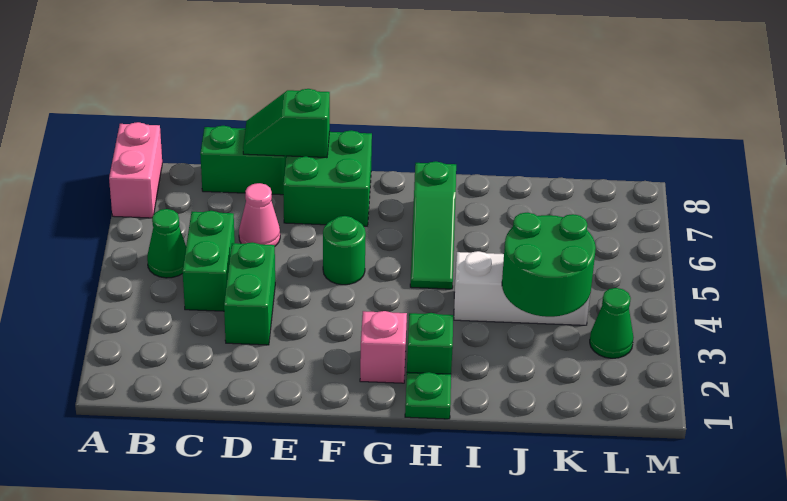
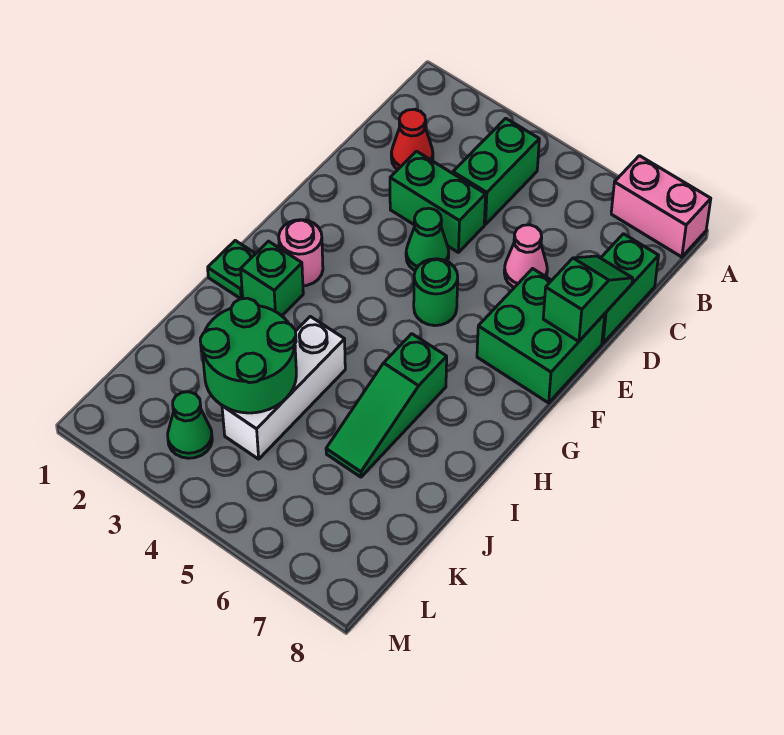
green 1x1 cone [147,209,186,278] -> green 1x1 cone moved to [406,208,449,270]
none -> red 1x1 cone [391,109,433,170]
green 1x2 brick [183,211,235,311] -> green 1x2 brick turned to [453,118,539,225]
pink 1x1 brick [360,311,407,383] -> pink 1x1 round brick [279,220,323,286]
green 1x3 slope [410,161,456,289] -> green 1x3 slope turned to [326,334,447,477]

